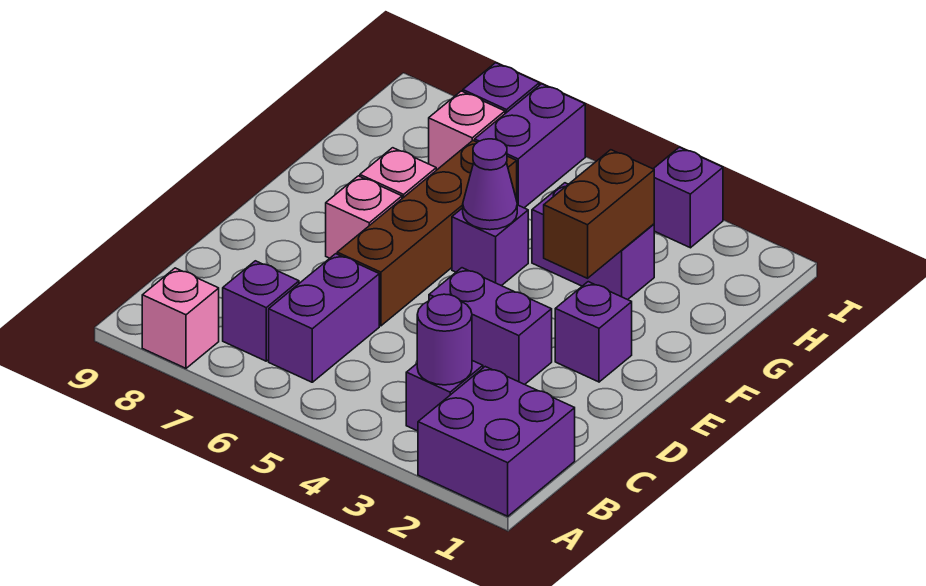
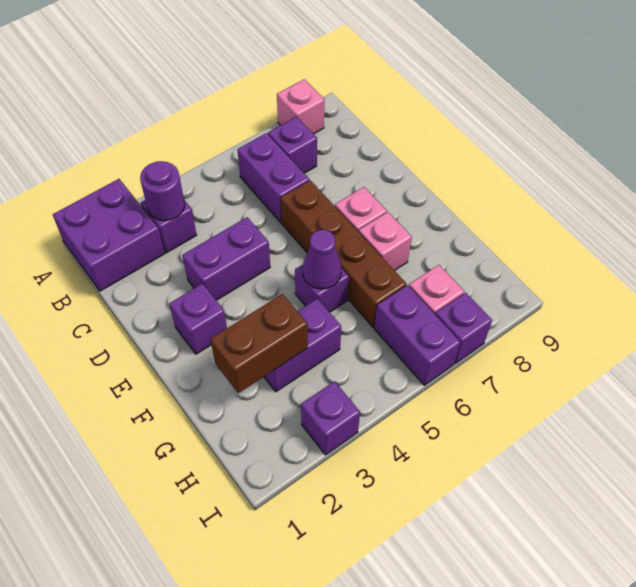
brown 1x2 brick [544,150,654,278] -> brown 1x2 brick turned to [210,294,308,393]

